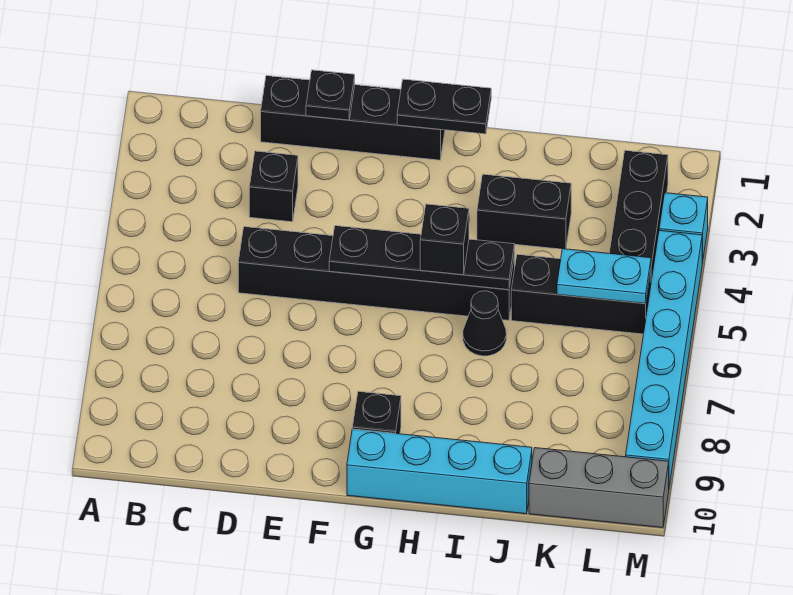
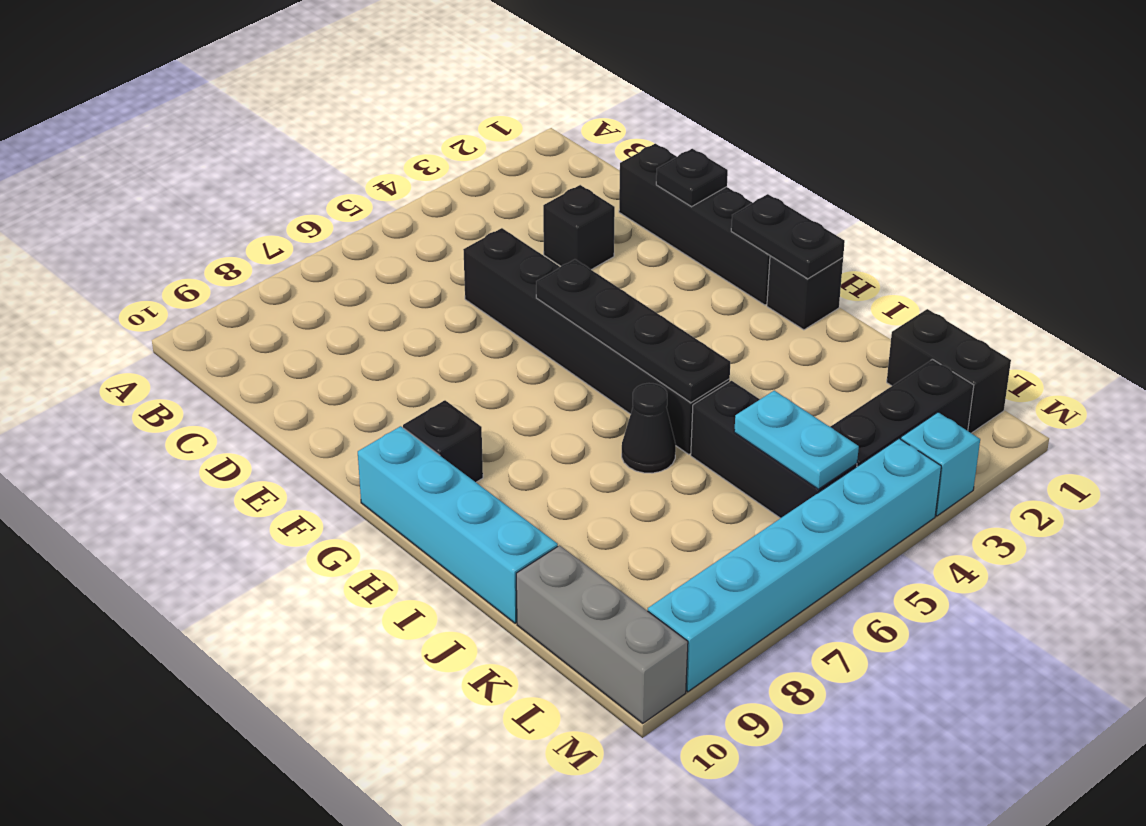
black 1x1 brick [420,204,469,275] -> black 1x1 brick moved to [767,256,843,330]
black 1x2 brick [477,174,571,249] -> black 1x2 brick moved to [887,309,1011,433]

